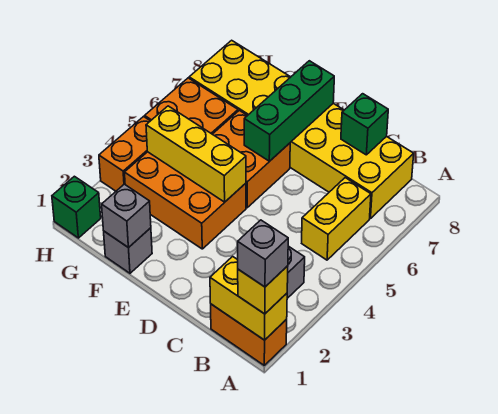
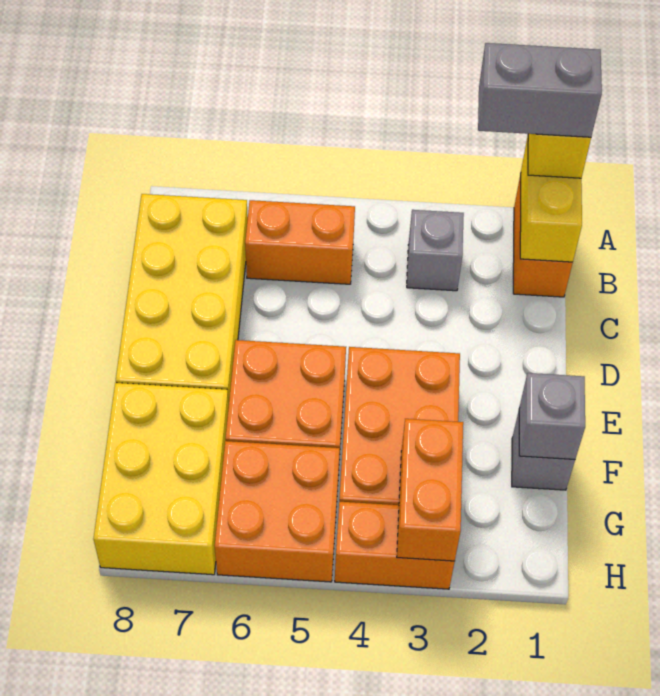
grey 1x1 brick [238,220,288,287] -> grey 1x2 brick [478,43,602,137]
yellow 1x2 brick [302,178,371,260] -> orange 1x2 brick [245,200,355,284]
green 1x1 brick [341,94,388,155] -> none
yellow 1x3 brick [146,106,246,202] -> none
green 1x3 brick [244,61,334,161] -> none
none -> orange 1x2 brick [397,419,463,561]
green 1x1 brick [52,176,101,238] -> none

